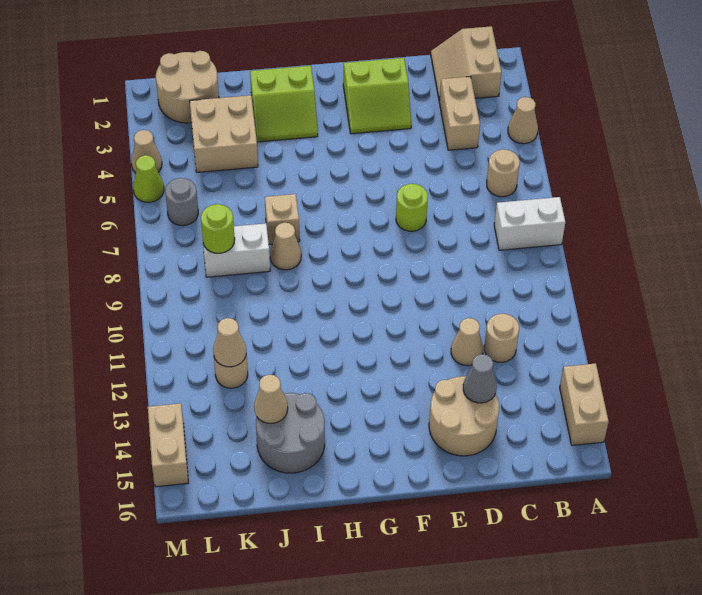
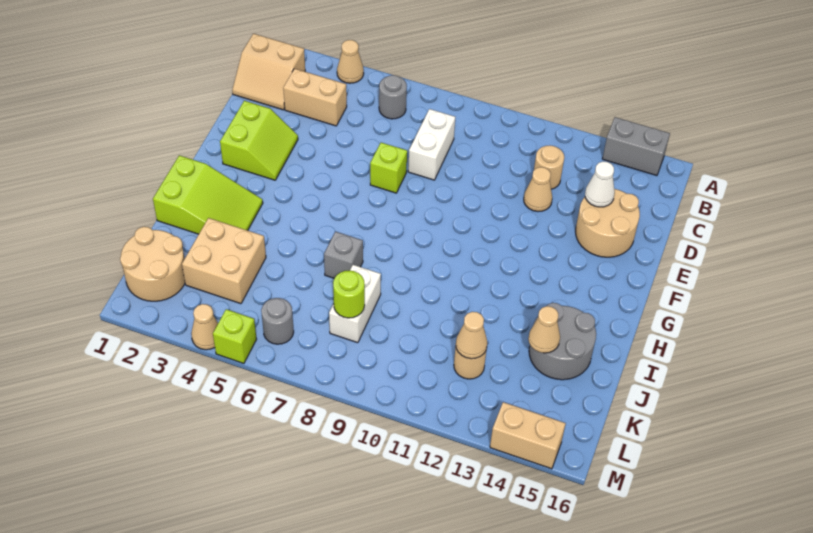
white 1x2 brick [494,197,565,250] -> white 1x2 brick moved to [408,109,455,180]
tan 1x2 brick [560,363,609,445] -> grey 1x2 brick [602,117,670,176]
tan 1x1 round brick [487,149,520,197] -> grey 1x1 round brick [379,75,407,119]
grey 1x1 cone [463,354,497,403] -> white 1x1 cone [585,162,615,207]
lime 1x1 round brick [396,184,428,231] -> lime 1x1 brick [370,143,407,193]
lime 2x2 slope [250,66,318,142] -> lime 2x3 slope [153,155,263,234]
tan 1x1 brick [265,194,300,244] -> grey 1x1 brick [324,232,363,278]
tan 1x1 cone [270,223,301,270] -> none
lime 1x1 cone [133,155,164,202] -> lime 1x1 brick [213,309,257,363]

